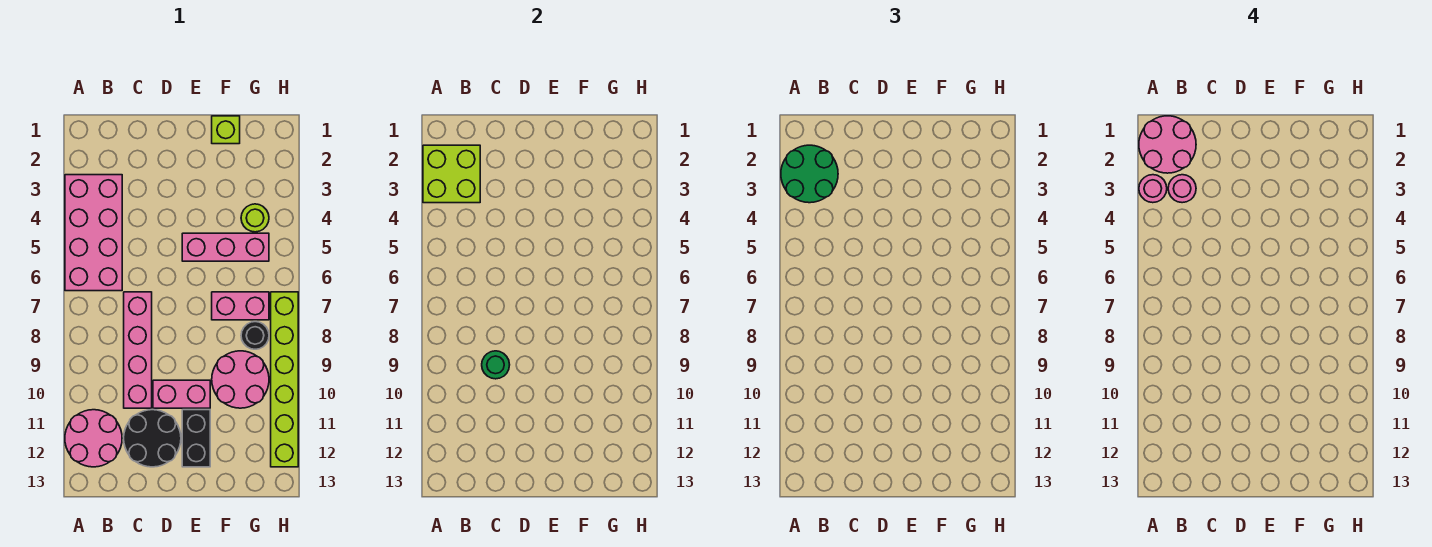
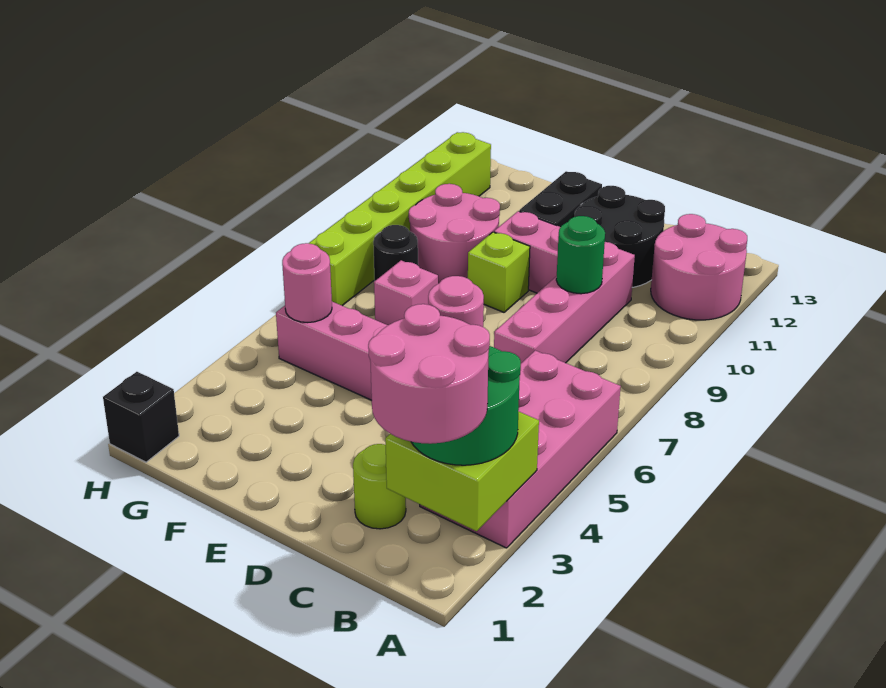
pink 1x1 round brick [1139,175,1167,203] -> pink 1x1 round brick moved to [282,243,332,322]
lime 1x1 brick [212,116,240,144] -> lime 1x1 brick moved to [468,232,530,312]
pink 1x2 brick [212,292,269,320] -> pink 1x1 brick [374,260,438,325]
lime 1x1 round brick [241,204,269,232] -> lime 1x1 round brick moved to [353,444,406,529]
none -> black 1x1 brick [103,372,179,462]

